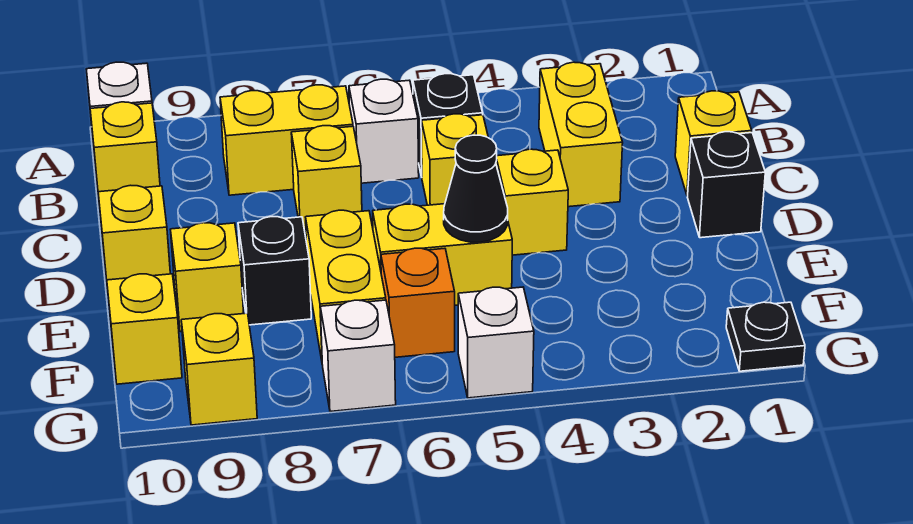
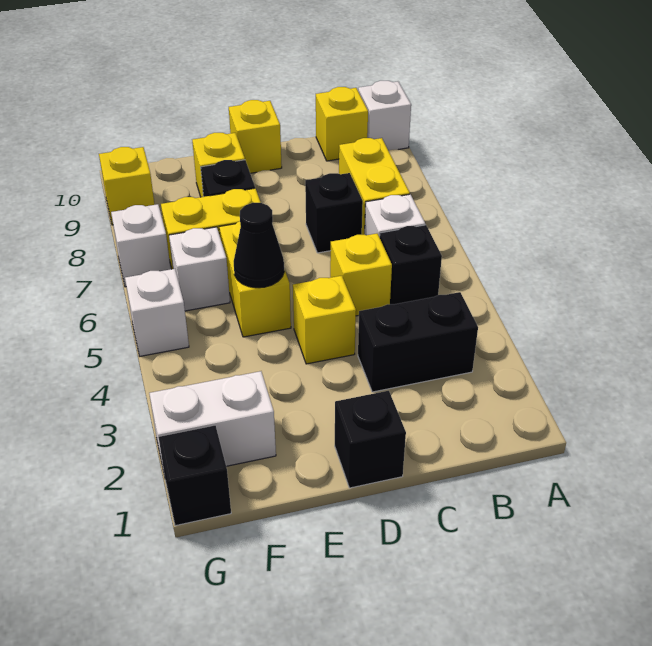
yellow 1x2 brick [539,62,623,207] -> black 1x2 brick [358,292,478,392]
yellow 1x1 brick [675,91,752,196] -> none
yellow 1x1 brick [291,126,362,231] -> black 1x1 brick [305,173,363,253]
none -> white 1x2 brick [149,371,276,476]
orange 1x1 brick [381,248,455,357] -> white 1x1 brick [169,227,230,311]
yellow 1x1 brick [107,274,182,384] -> none
black 1x1 plate [726,302,805,371] -> black 1x1 brick [159,426,231,526]

